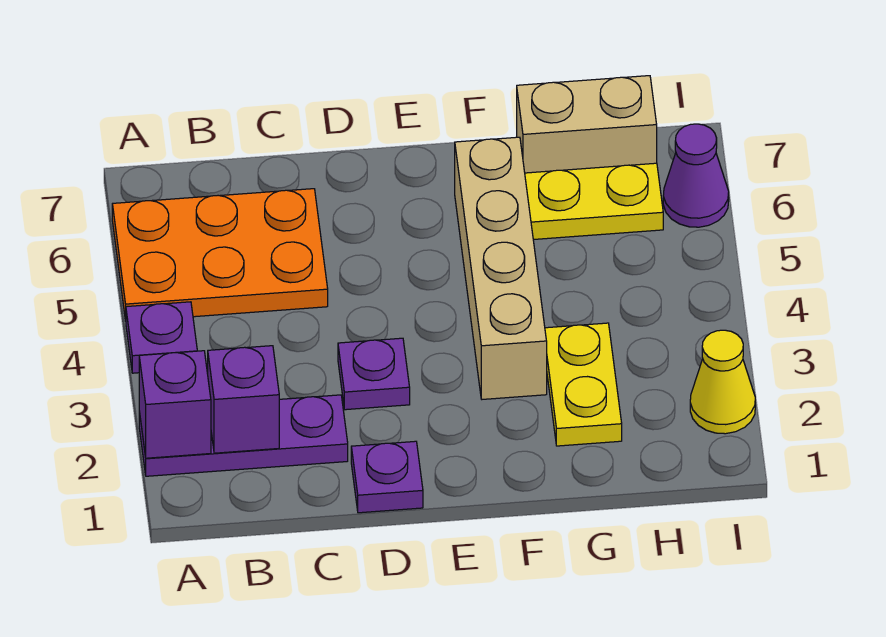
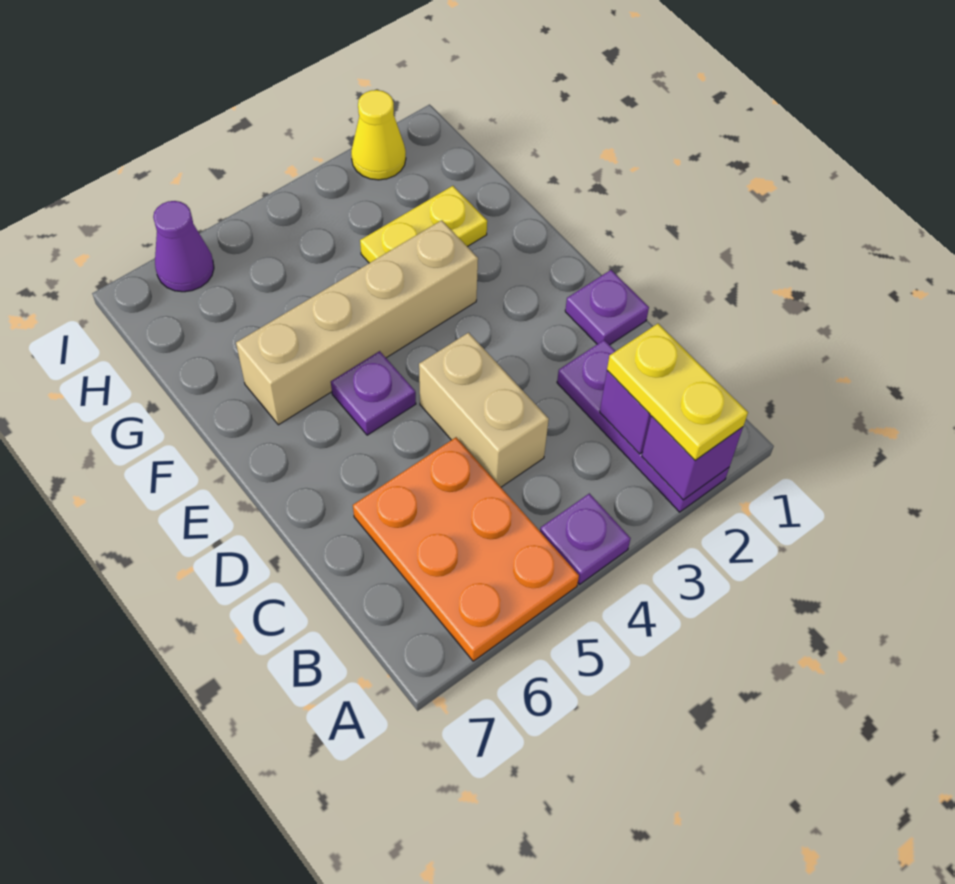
purple 1x1 plate [338,338,410,410] -> purple 1x1 plate moved to [331,351,416,435]
yellow 1x2 plate [525,163,663,240] -> yellow 1x2 plate moved to [607,324,748,460]
tan 1x2 brick [517,76,657,173] -> tan 1x2 brick moved to [419,333,549,487]

